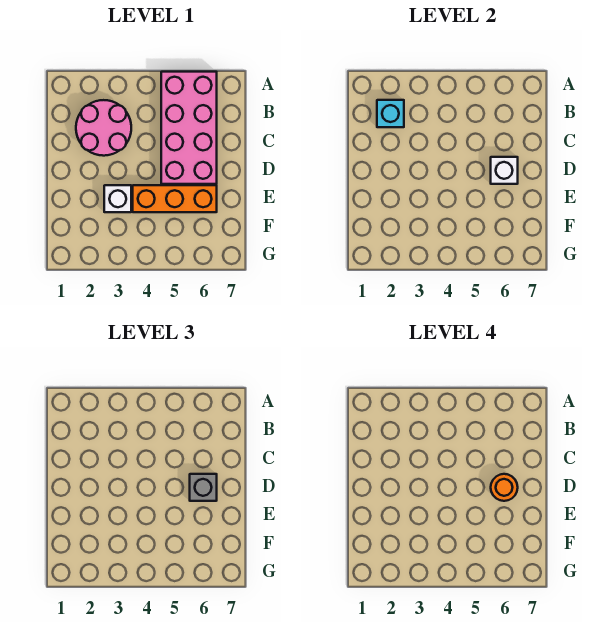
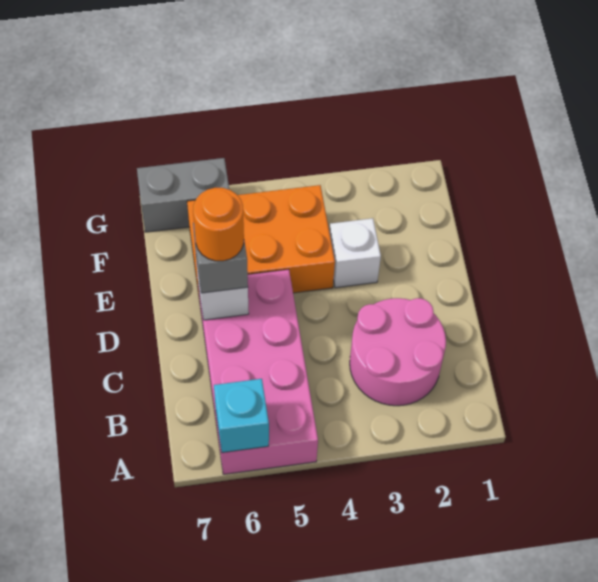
cyan 1x1 brick [377,100,404,127] -> cyan 1x1 brick moved to [214,379,269,453]
orange 1x3 brick [133,185,217,212] -> orange 2x3 brick [187,185,335,301]
none -> grey 1x2 brick [137,158,229,232]

